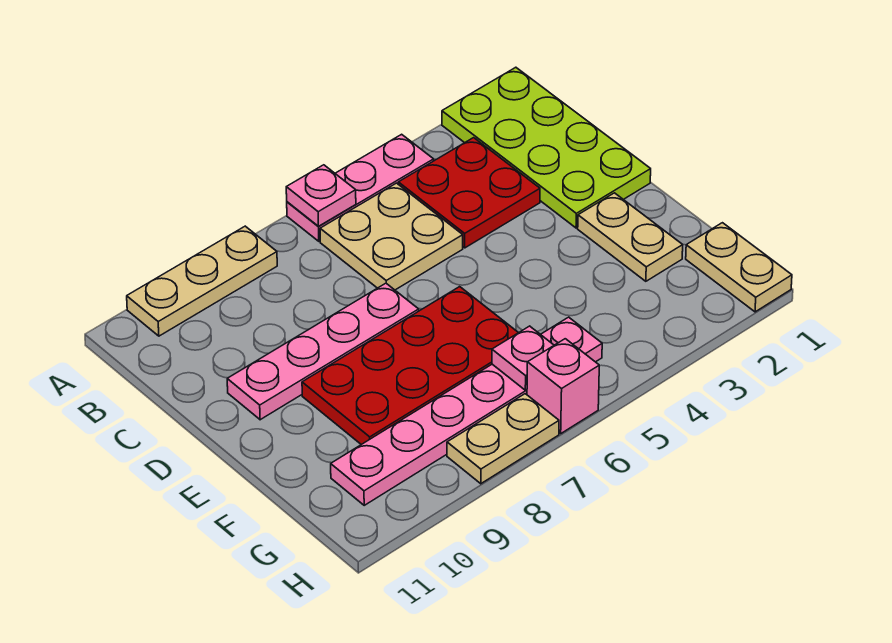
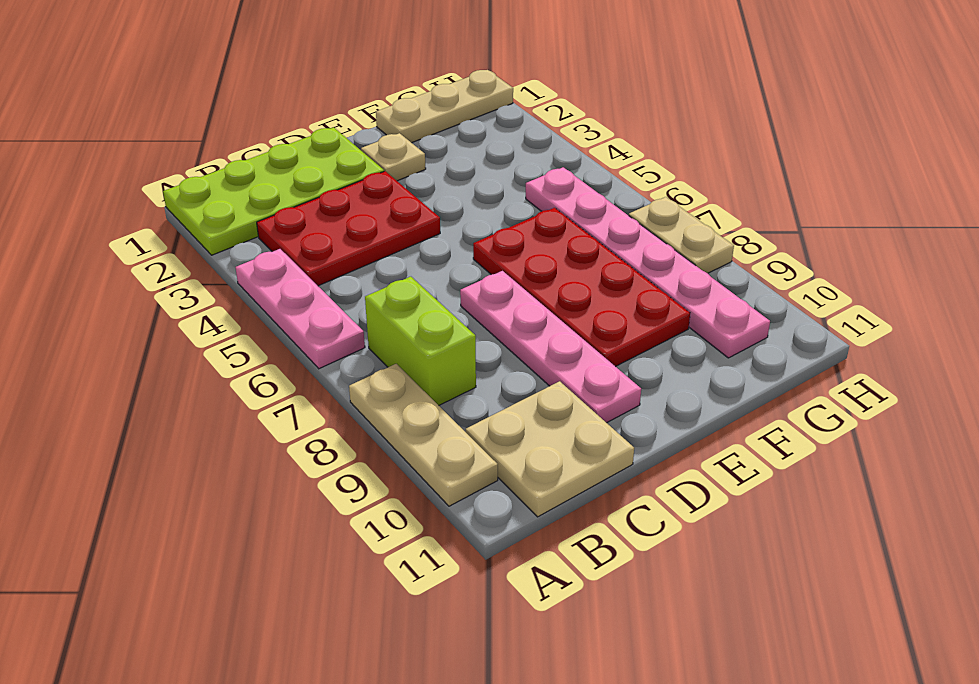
pink 1x1 plate [286,165,356,227] -> none
red 2x2 plate [398,138,540,248] -> red 2x3 plate [257,171,440,286]
tan 2x2 plate [320,183,463,290] -> tan 2x2 plate moved to [466,381,634,517]
none -> lime 1x2 brick [365,277,476,405]
tan 1x2 plate [578,193,683,281] -> tan 1x1 plate [361,133,426,181]
tan 1x2 plate [686,223,792,312] -> tan 1x3 plate [376,70,513,143]
pink 1x1 plate [492,326,554,390] -> none
pink 1x1 brick [527,339,599,433] -> none

